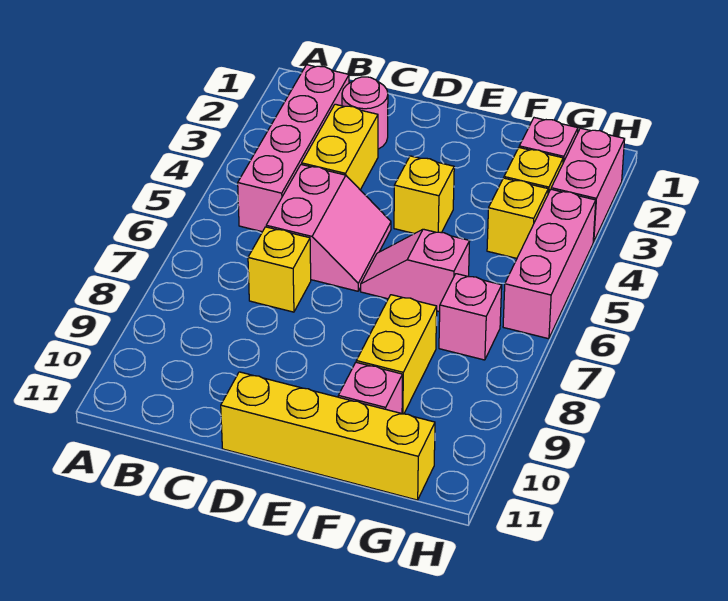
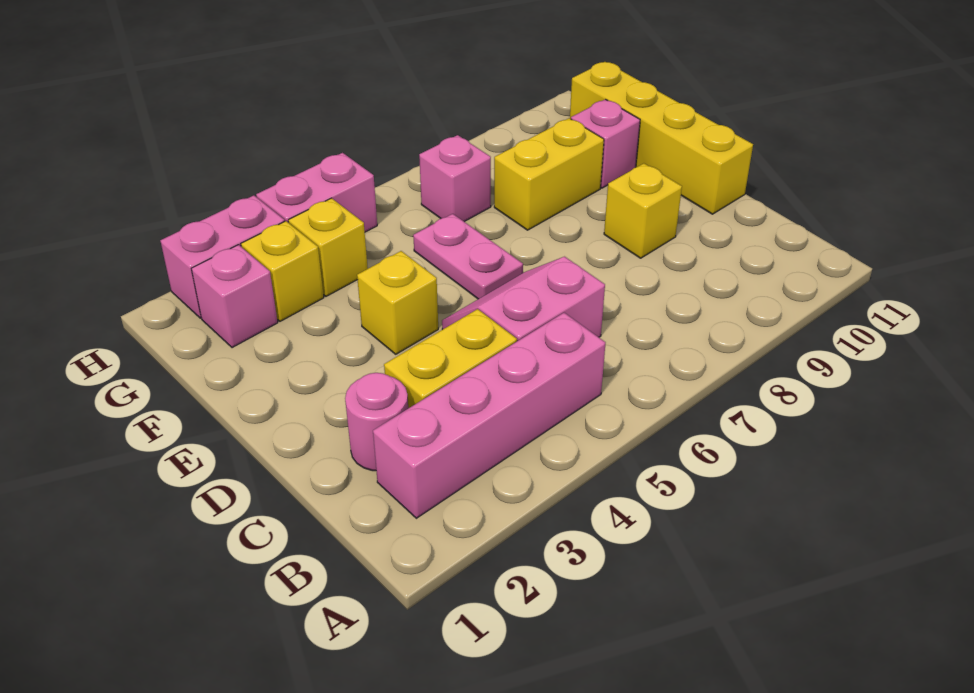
yellow 1x1 brick [248,227,311,312] -> yellow 1x1 brick moved to [604,163,682,258]
pink 1x2 slope [361,229,470,312] -> pink 1x2 plate [413,214,523,299]
pink 1x3 brick [503,189,596,339] -> pink 1x2 brick [256,153,377,232]

